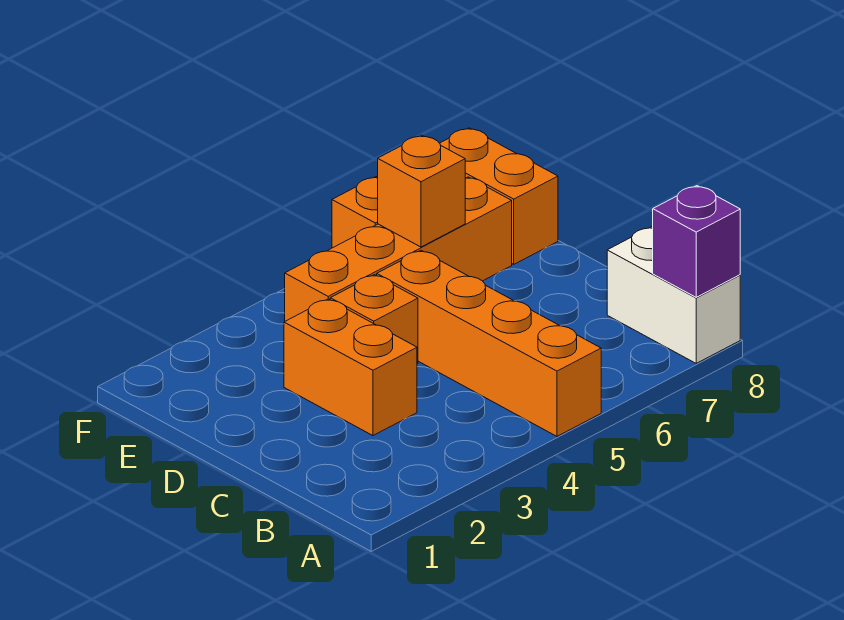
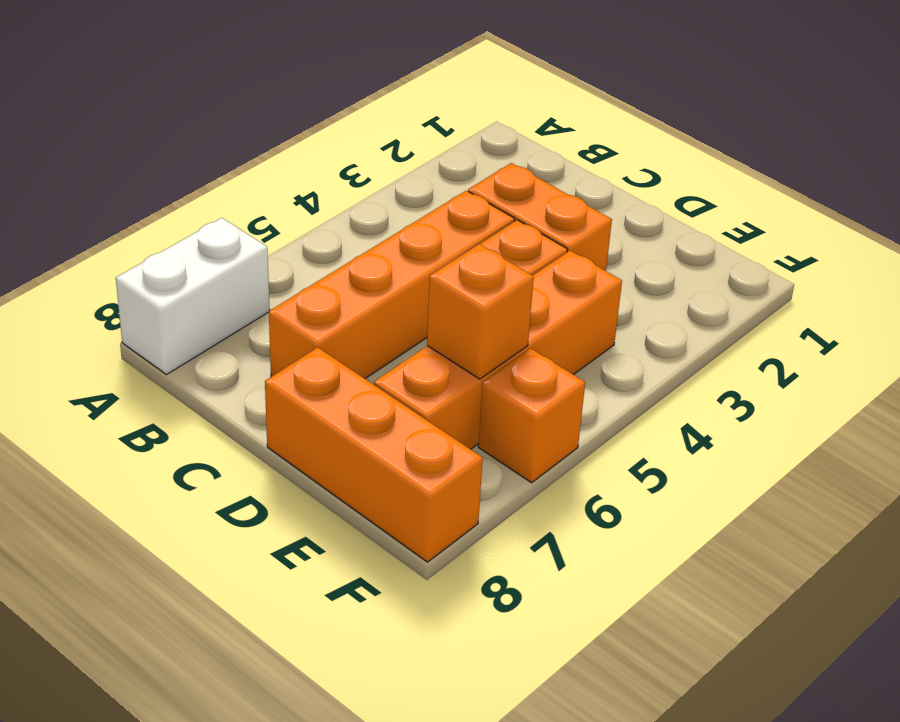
orange 1x4 brick [377,250,601,436] -> orange 1x4 brick turned to [269,191,515,379]
white 1x2 brick [607,227,740,363] -> white 1x2 brick turned to [116,218,270,375]
purple 1x1 brick [653,186,740,297] -> none
orange 1x2 brick [440,128,558,264] -> orange 1x3 brick [265,347,483,562]

